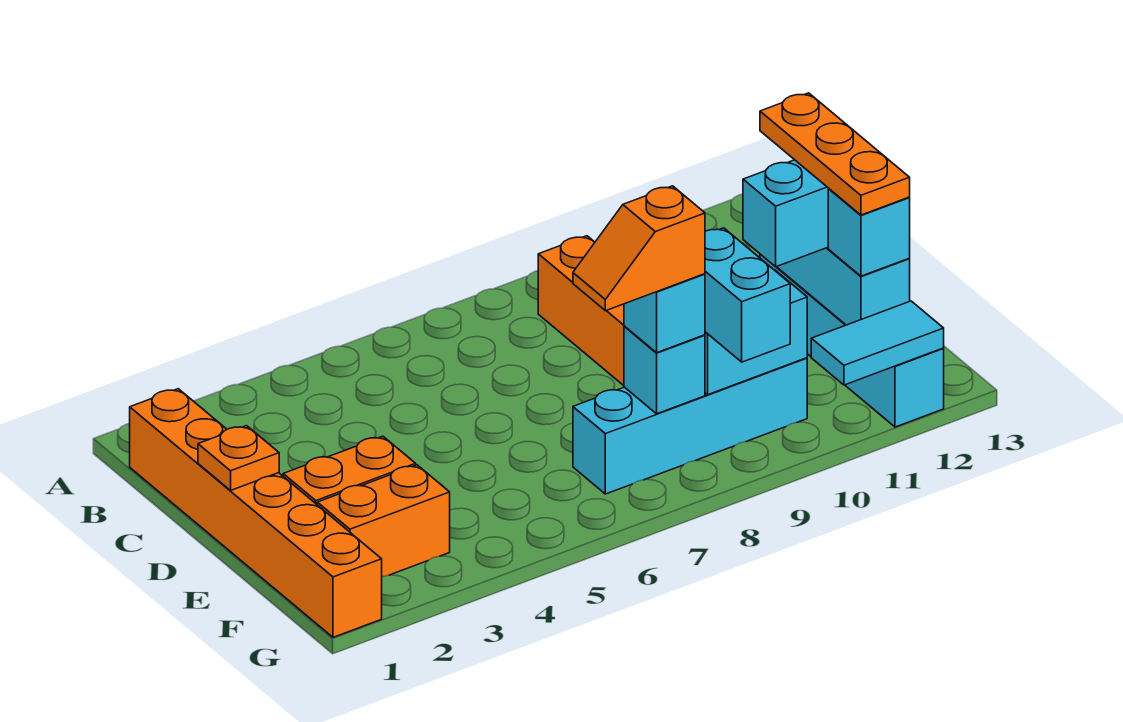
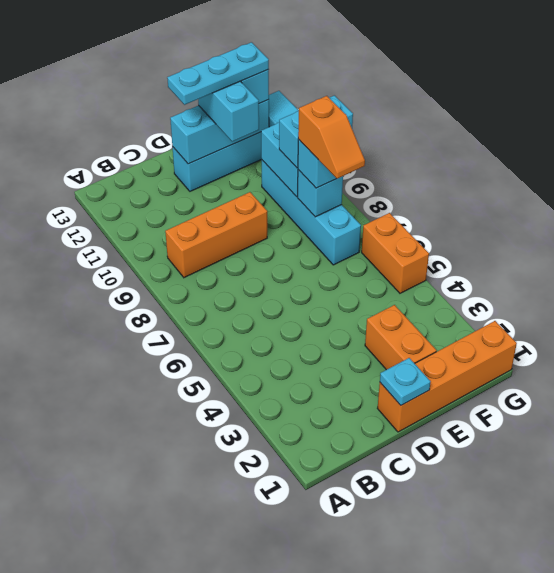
orange 1x6 brick [130,389,382,637] -> orange 1x4 brick [377,321,517,432]
orange 1x1 plate [198,426,279,490] -> cyan 1x1 plate [380,358,431,405]
orange 1x3 plate [760,93,910,215] -> cyan 1x3 plate [167,42,269,105]
orange 1x2 brick [317,465,450,577] -> orange 1x2 brick moved to [362,213,429,293]

